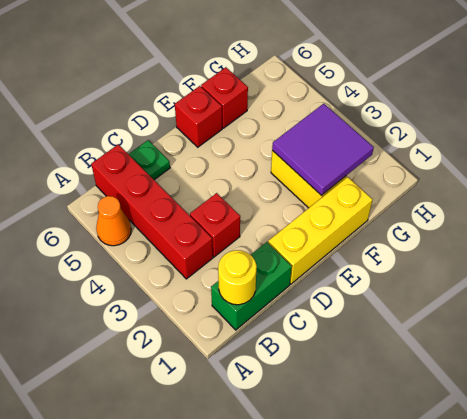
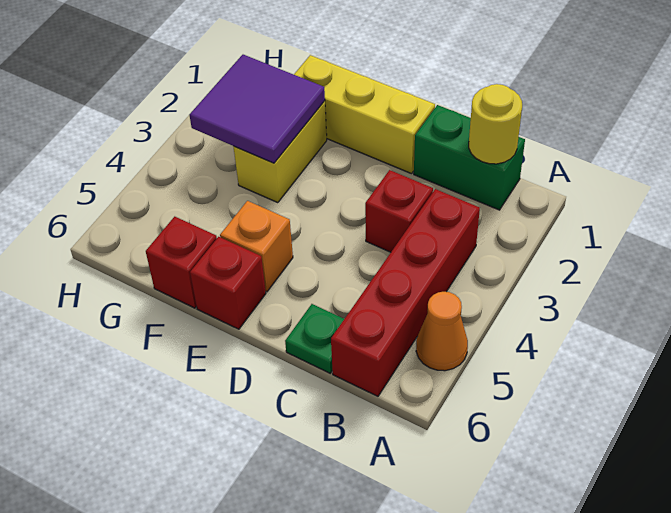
none -> orange 1x1 brick [220,201,293,292]

